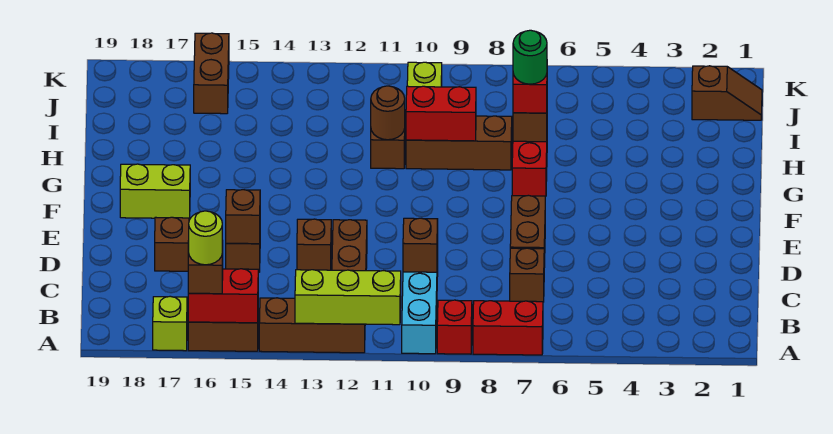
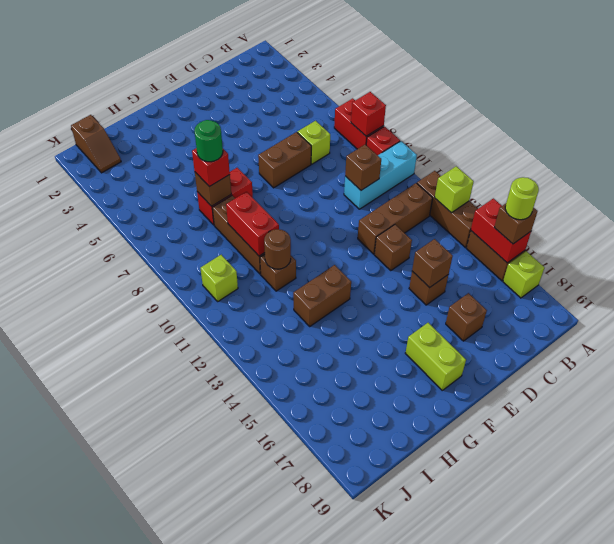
none -> red 1x1 brick [351,92,386,136]
lime 1x3 brick [295,270,401,325] -> lime 1x1 brick [435,166,474,213]
brown 1x1 brick [510,248,544,302] -> lime 1x1 brick [297,121,330,164]
brown 1x2 slope [692,66,762,120] -> brown 1x2 slope turned to [71,115,121,173]
brown 1x2 brick [194,33,229,114] -> brown 1x2 brick moved to [293,265,351,326]

